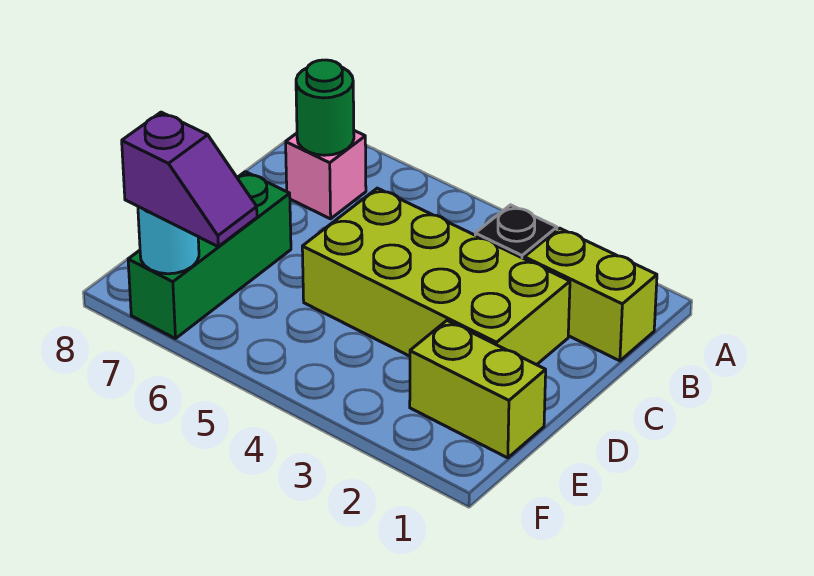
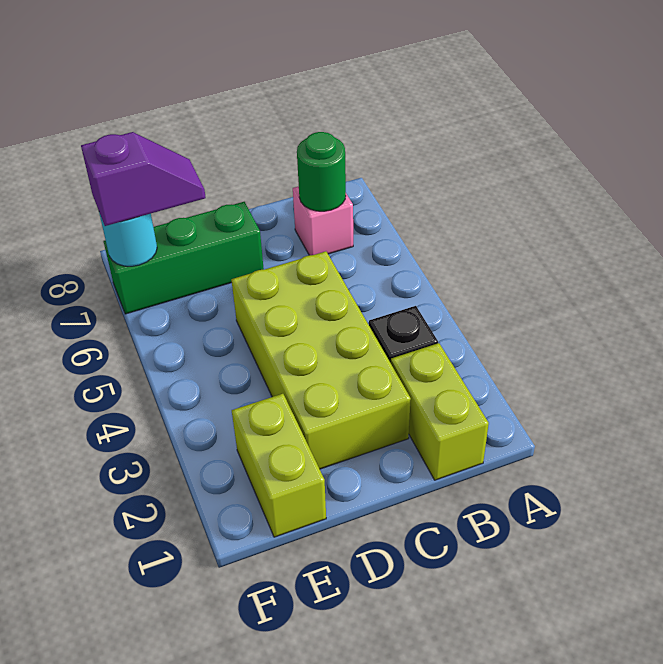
purple 1x2 slope [122,112,257,246] -> purple 1x2 slope turned to [81,132,206,226]

